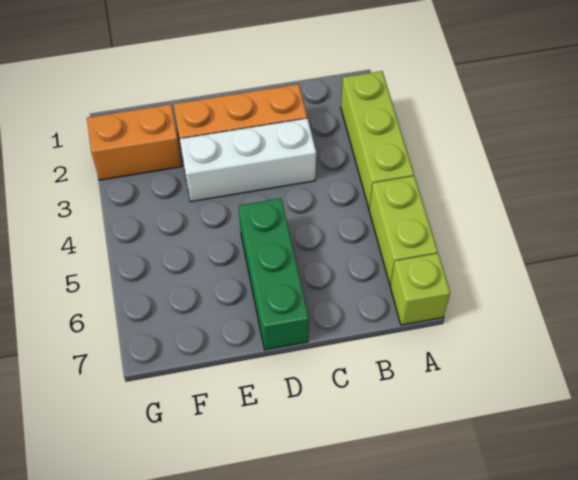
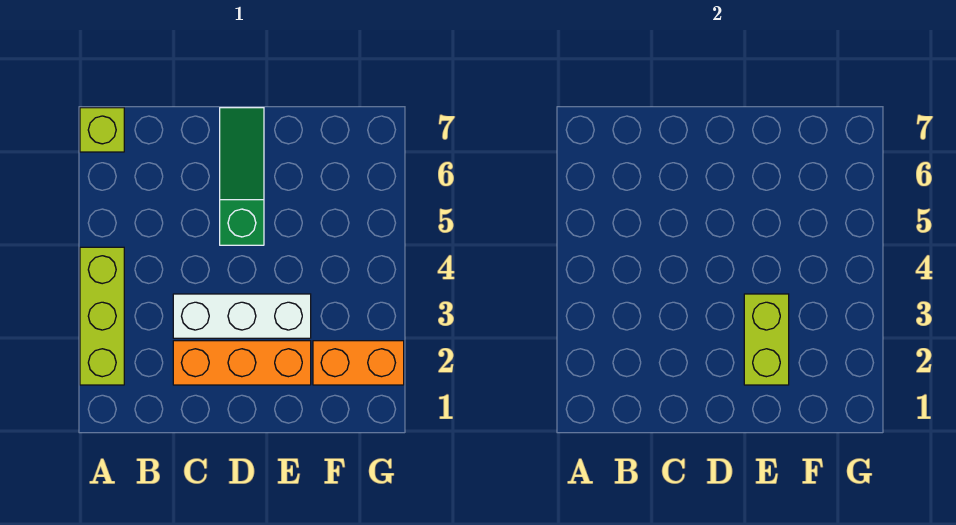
lime 1x2 brick [369,176,438,285] -> lime 1x2 brick moved to [744,294,789,385]
green 1x3 brick [239,198,309,350] -> green 1x3 slope [220,108,264,245]

